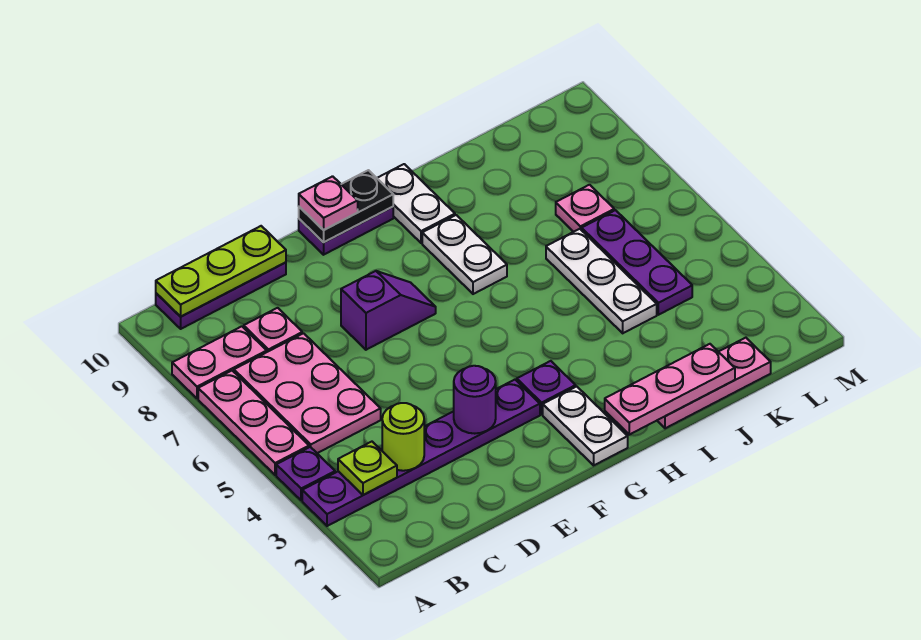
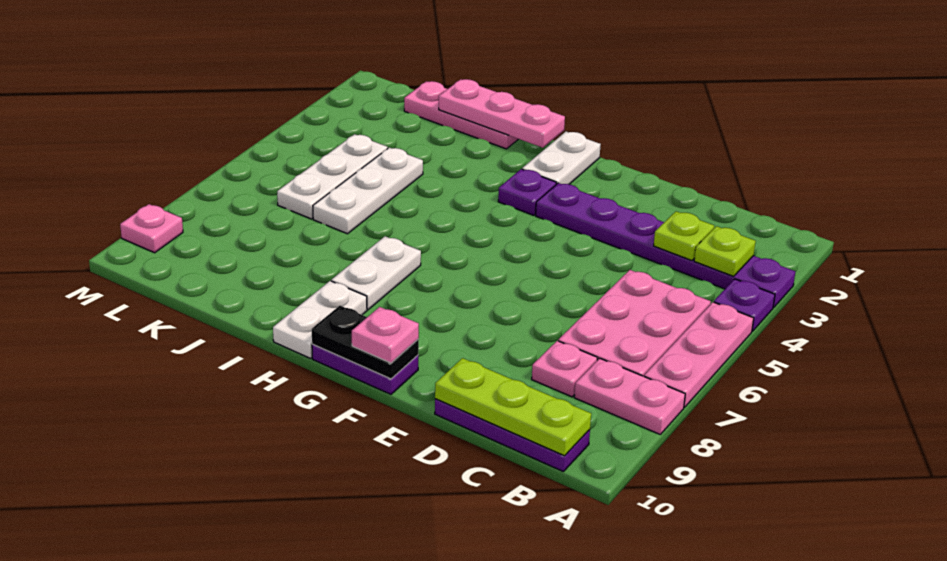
lime 1x1 round brick [382,403,424,471] -> lime 1x1 plate [654,211,714,260]
purple 1x1 round brick [454,366,496,434] -> none
purple 1x2 slope [341,271,436,350] -> none
purple 1x3 plate [582,210,692,315] -> white 1x3 plate [277,134,388,219]
pink 1x1 plate [556,185,614,232] -> pink 1x1 plate moved to [120,204,183,253]

